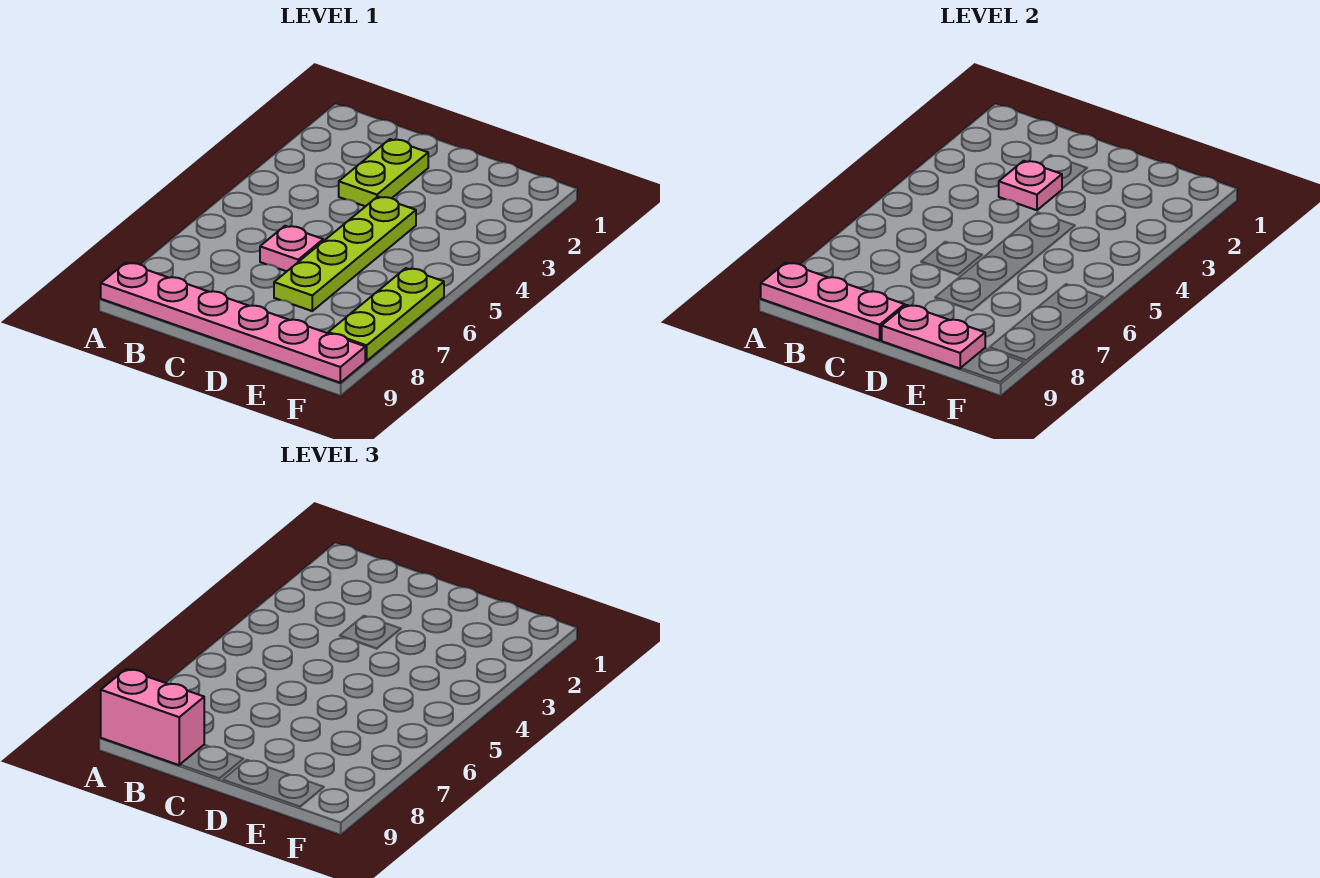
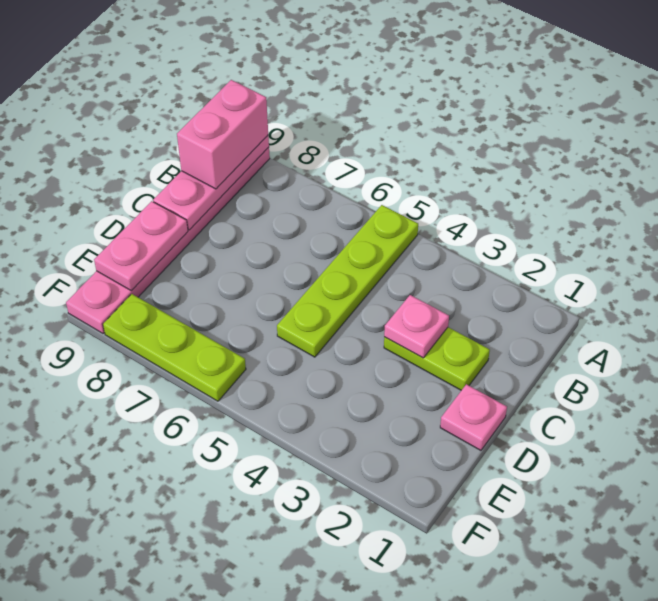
pink 1x1 plate [260,226,323,271] -> pink 1x1 plate moved to [440,384,507,450]
lime 1x4 plate [274,197,416,311] -> lime 1x4 plate turned to [277,205,418,357]

